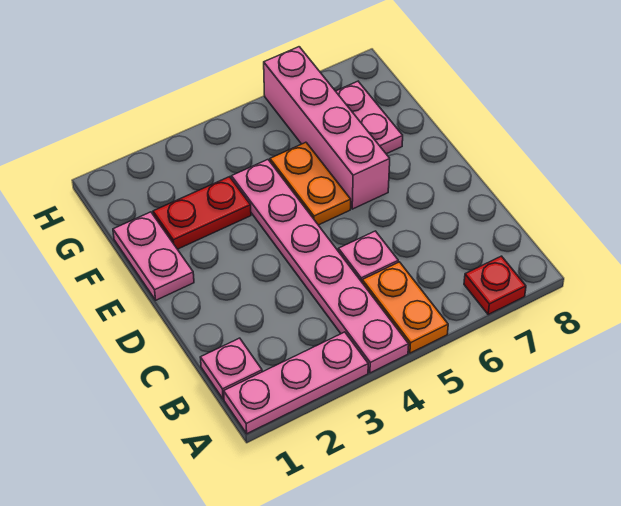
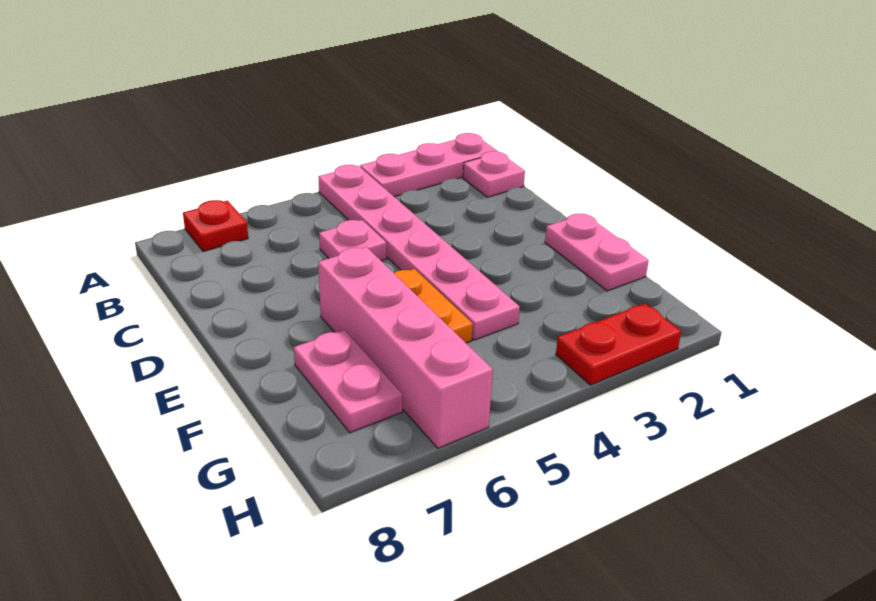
orange 1x2 plate [362,262,448,353] -> none
red 1x2 plate [153,177,251,249] -> red 1x2 plate moved to [556,304,681,385]

